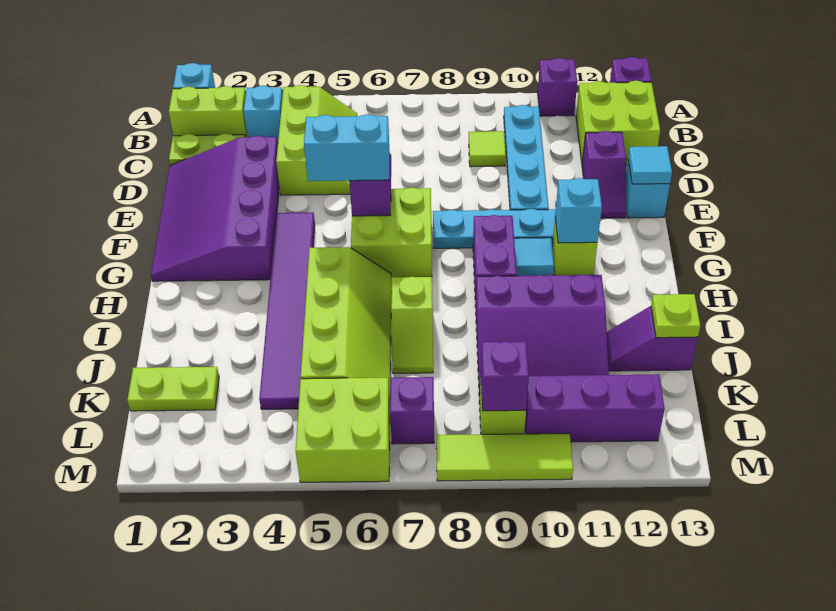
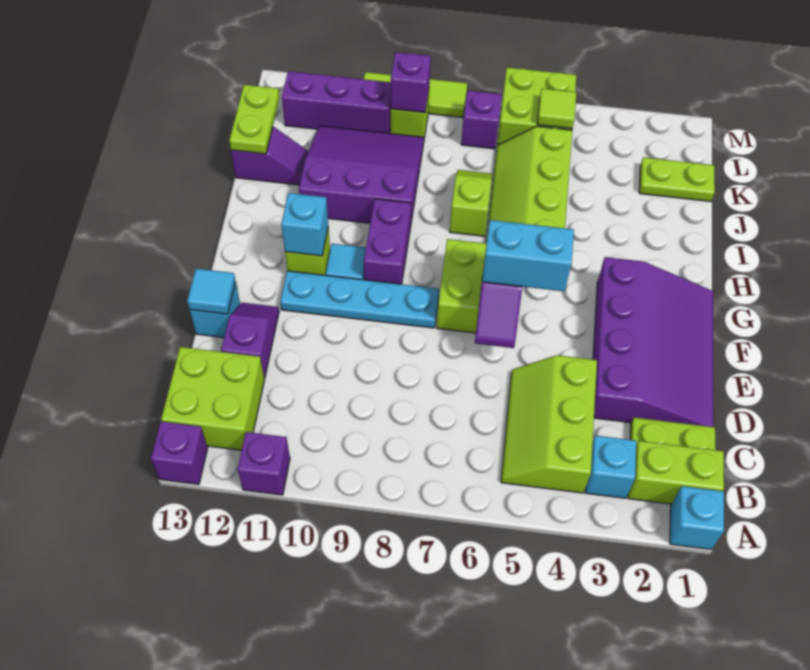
cyan 1x4 plate [504,105,548,210] -> none
lime 1x1 tile [469,131,506,167] -> lime 1x1 tile moved to [537,89,576,129]
purple 1x6 tile [259,212,315,409] -> none
lime 1x1 plate [651,294,700,338] -> lime 1x2 plate [229,85,280,154]

